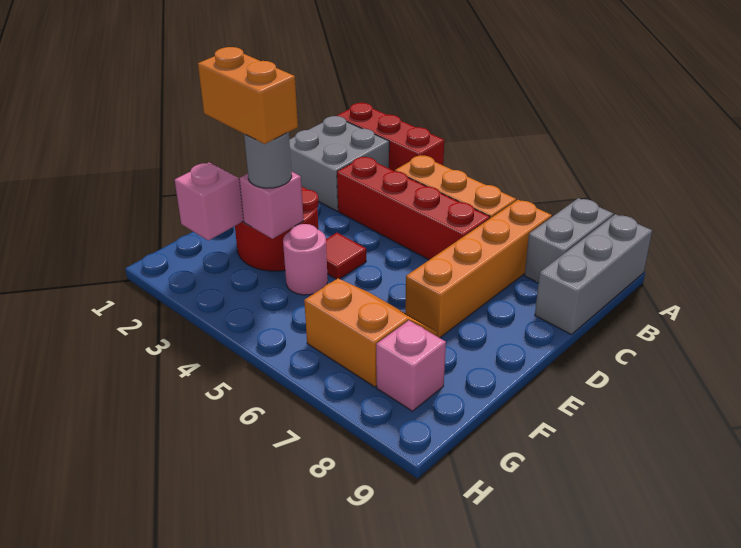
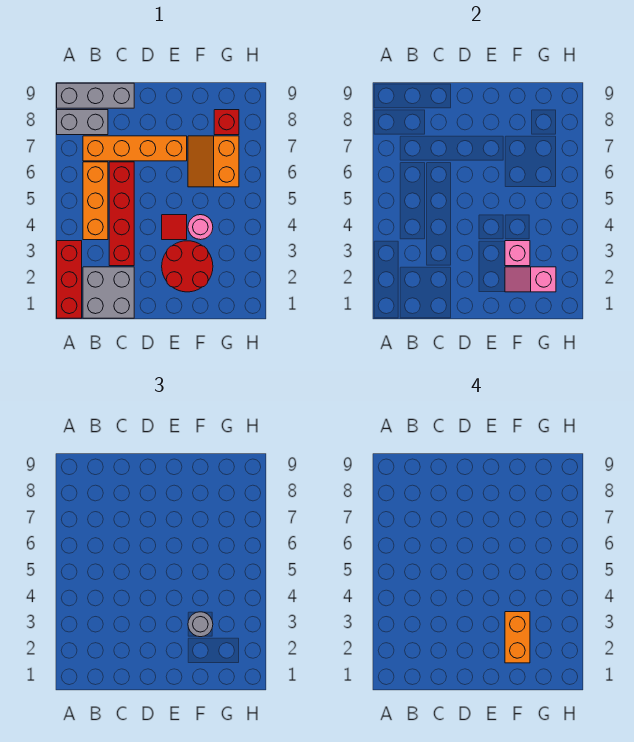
pink 1x1 brick [376,321,446,411] -> red 1x1 brick [214,110,239,135]

